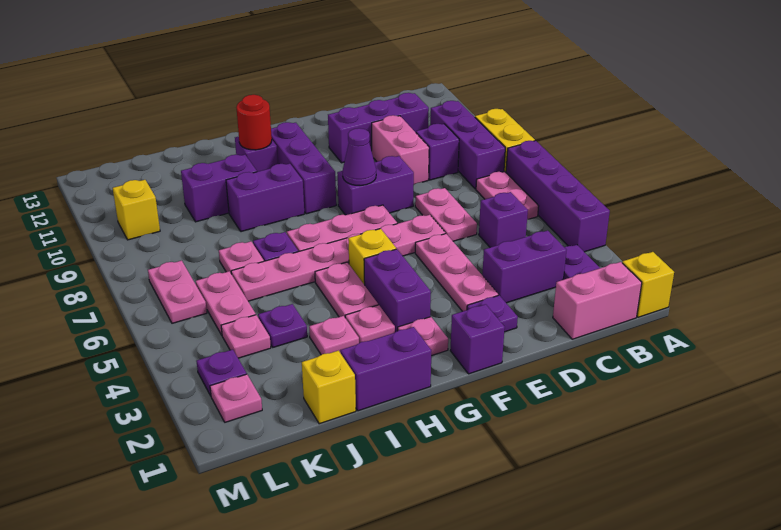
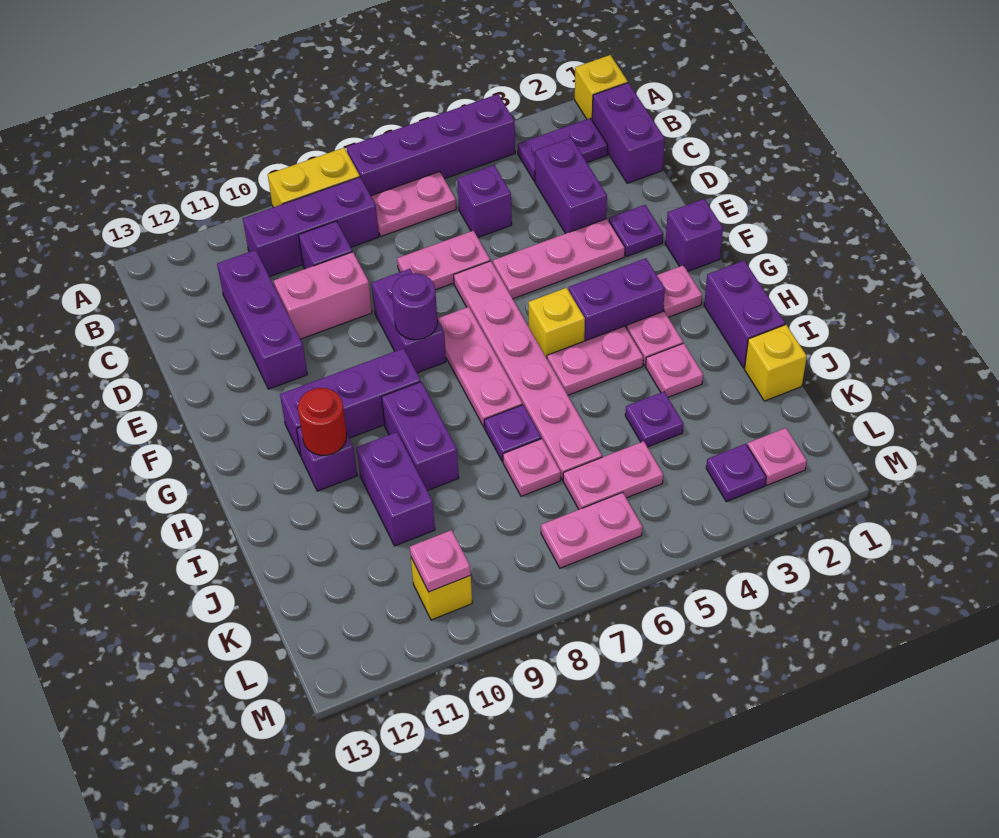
pink 1x2 brick [553,262,642,339] -> purple 1x2 brick [592,83,665,183]
purple 1x1 cone [342,128,376,186] -> purple 1x1 round brick [392,273,437,340]
pink 1x1 plate [221,315,271,358] -> pink 1x1 plate moved to [410,530,471,592]

